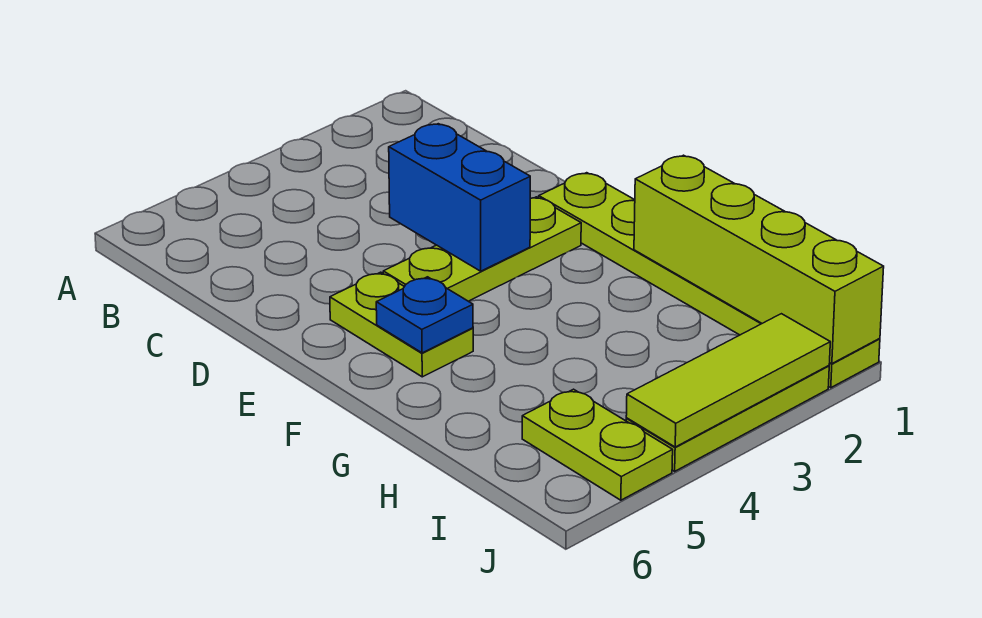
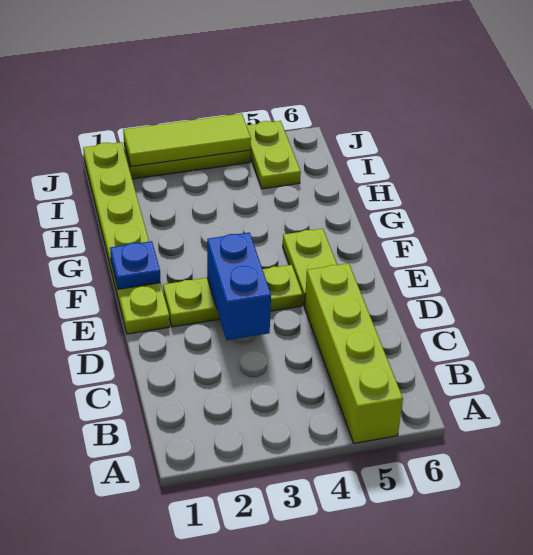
blue 1x1 plate [376,277,473,353] -> blue 1x1 plate moved to [110,241,161,289]
lime 1x4 brick [634,155,884,364] -> lime 1x4 brick moved to [305,263,403,443]

